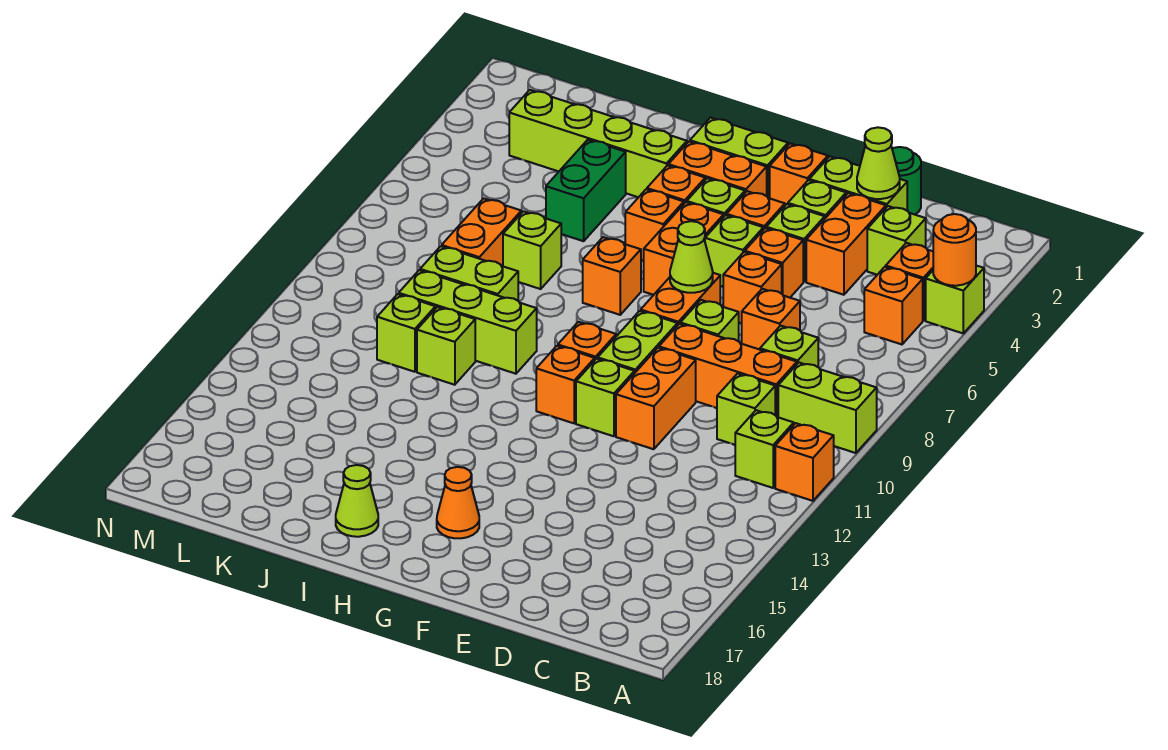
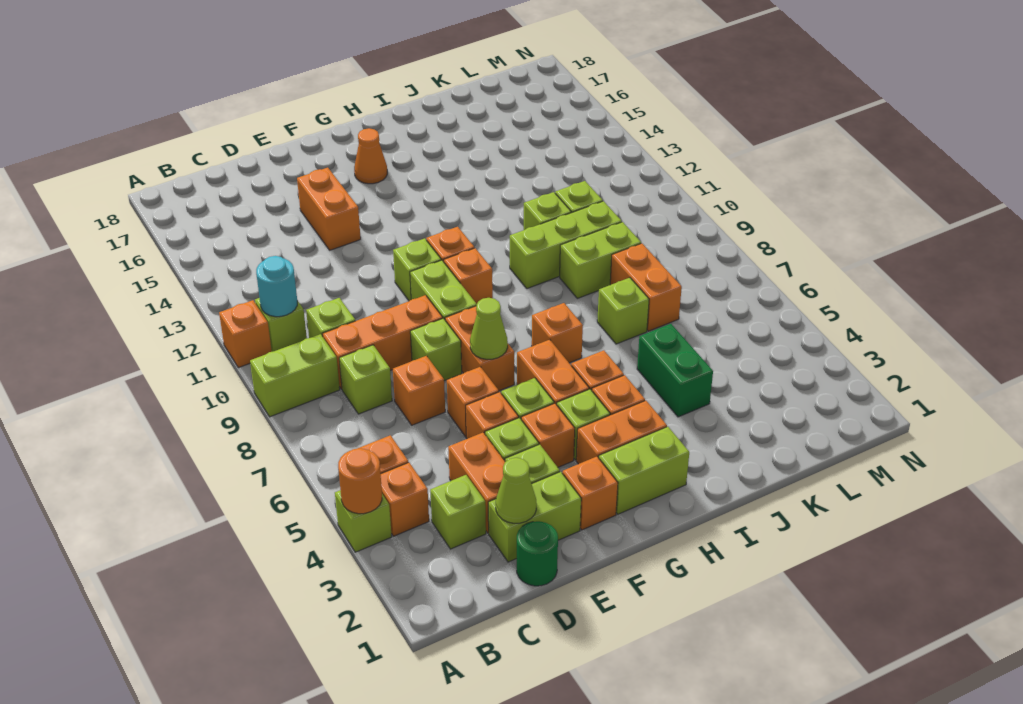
none -> cyan 1x1 round brick [256,256,297,317]
orange 1x2 brick [616,348,696,449] -> orange 1x2 brick moved to [297,168,361,250]
lime 1x4 brick [509,90,687,197] -> none
lime 1x1 cone [336,465,378,537] -> none

